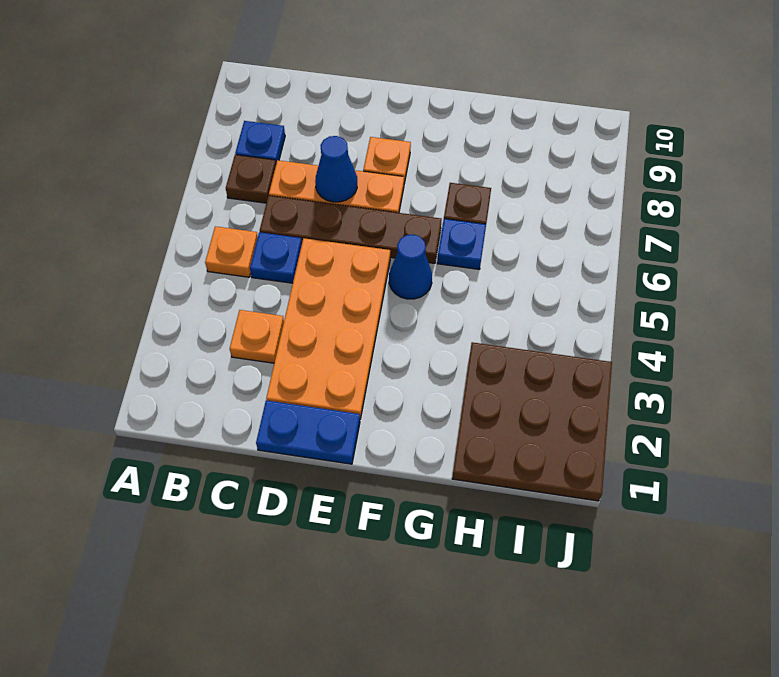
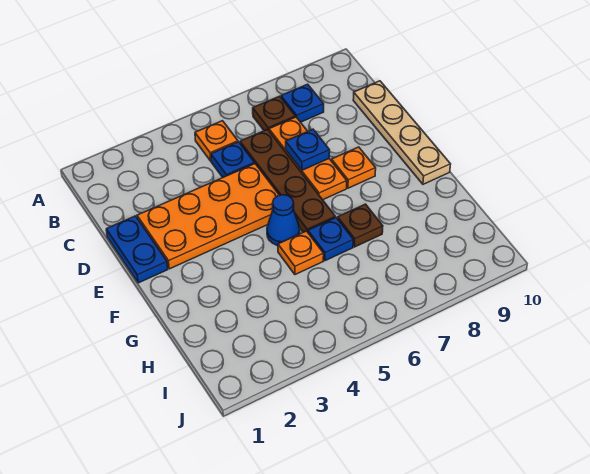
orange 1x1 plate [230,310,284,363] -> orange 1x1 plate moved to [278,231,324,275]
none -> tan 1x4 plate [353,81,451,184]
blue 1x1 cone [315,136,357,202] -> blue 1x1 plate [286,129,330,170]
brown 3x3 plate [452,342,612,501] -> none

